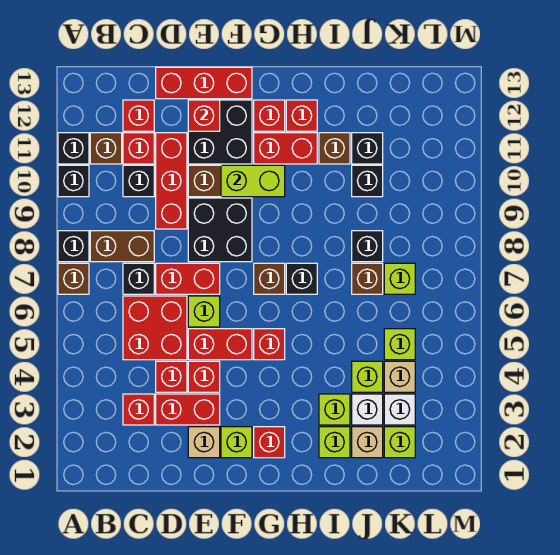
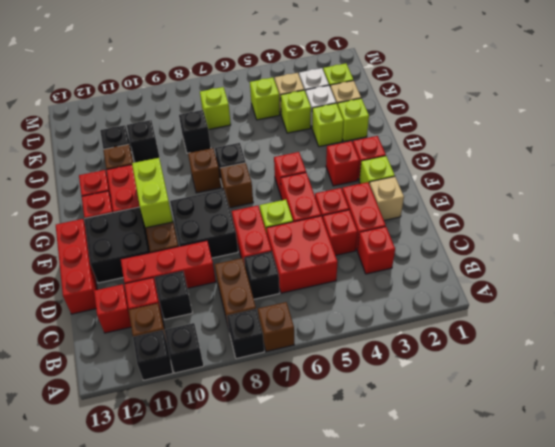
red 1x1 brick [188,100,220,131] -> red 1x1 brick moved to [326,141,359,186]
brown 1x1 brick [352,263,383,294] -> brown 1x1 brick moved to [188,148,221,193]

